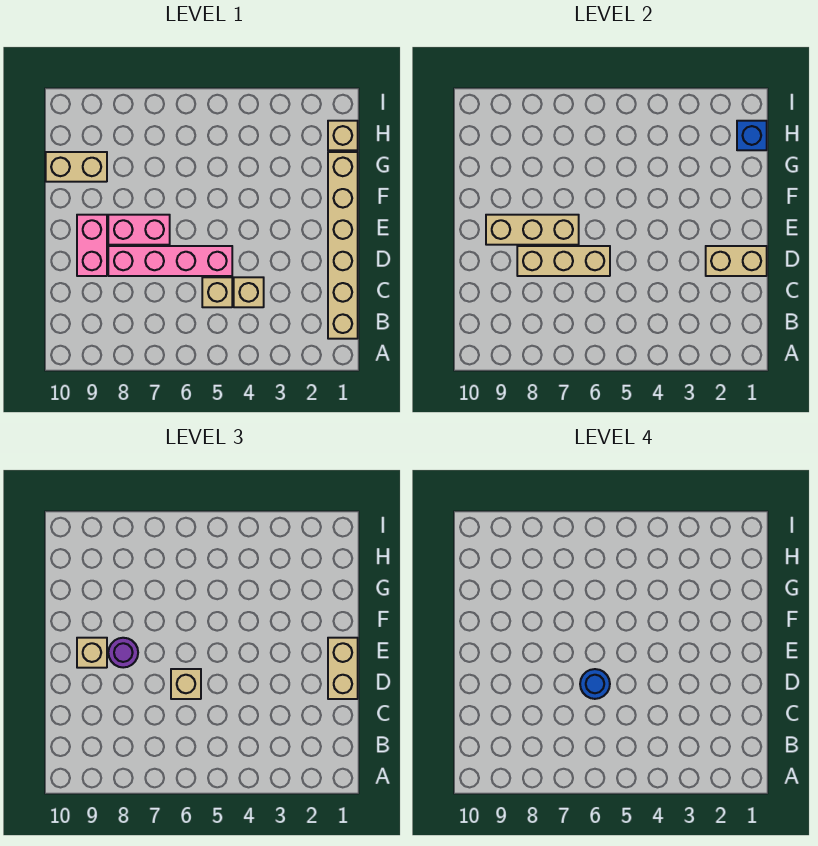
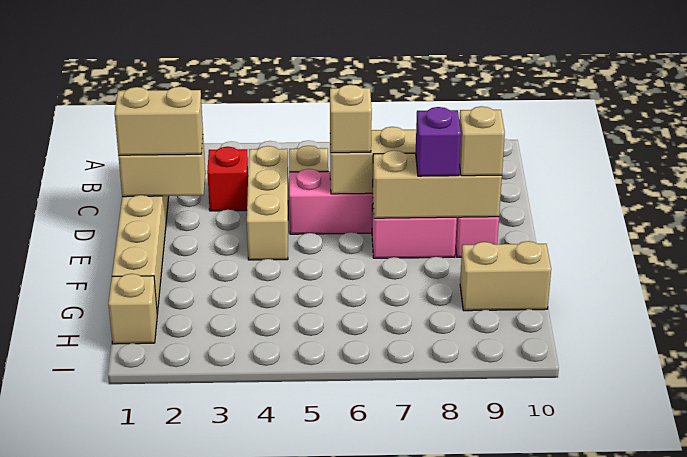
none -> red 1x1 brick [207,147,248,211]
tan 1x1 brick [234,277,264,307] -> tan 1x3 brick [247,146,288,260]
tan 1x2 brick [328,638,358,699] -> tan 1x2 brick turned to [115,87,203,155]
blue 1x1 round brick [580,669,610,699] -> none
purple 1x1 round brick [108,638,138,668] -> purple 1x1 brick [416,107,461,176]
blue 1x1 brick [737,121,767,150] -> none

